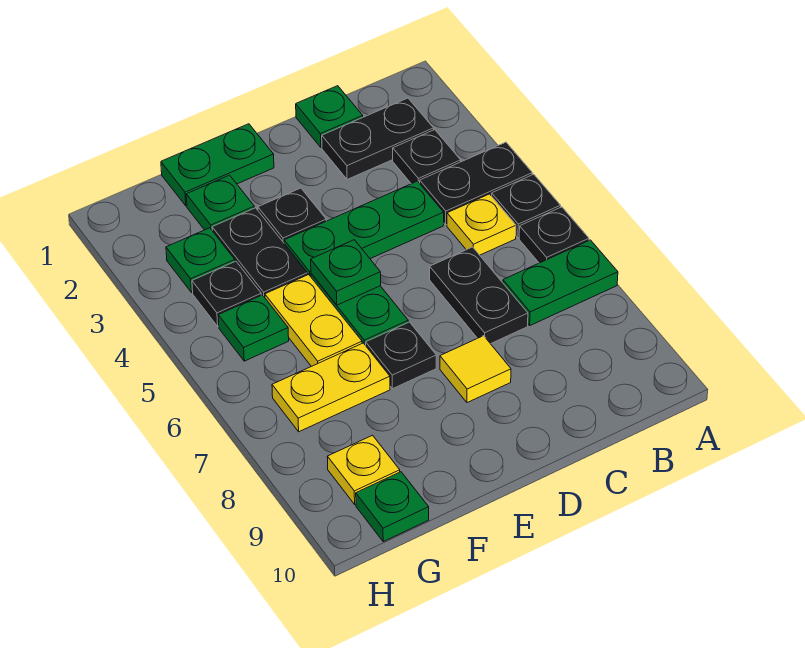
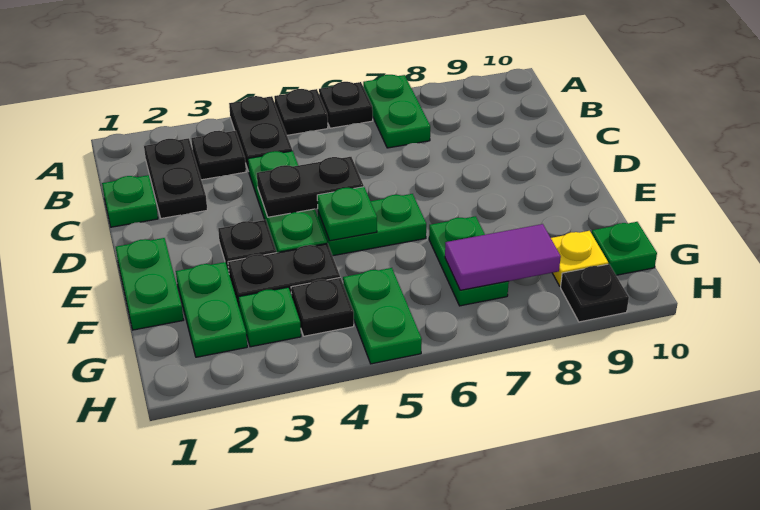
yellow 1x1 plate [447,194,516,255] -> none
black 1x2 plate [430,247,528,344] -> black 1x2 plate moved to [257,157,364,217]
yellow 1x1 tile [440,336,511,403] -> none
black 1x1 plate [366,322,436,389] -> black 1x1 plate moved to [561,264,629,322]
green 1x1 plate [186,175,254,230] -> green 1x2 plate [176,262,247,357]
yellow 1x2 plate [265,274,362,366] -> none
yellow 1x2 plate [272,343,390,432] -> green 1x2 plate [429,216,509,306]
green 1x1 plate [218,295,289,361] -> green 1x2 plate [343,268,422,364]
none -> purple 1x2 tile [445,224,561,290]

